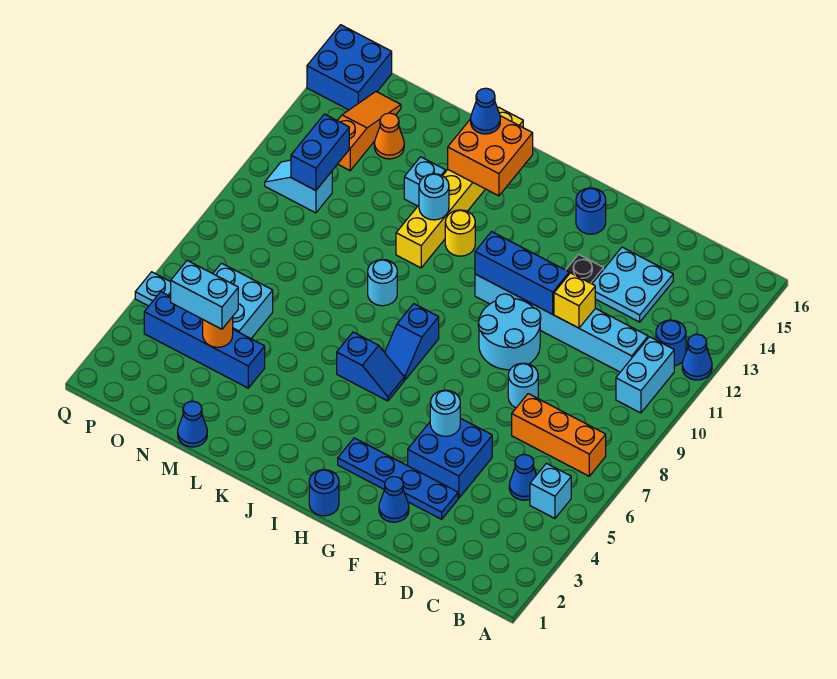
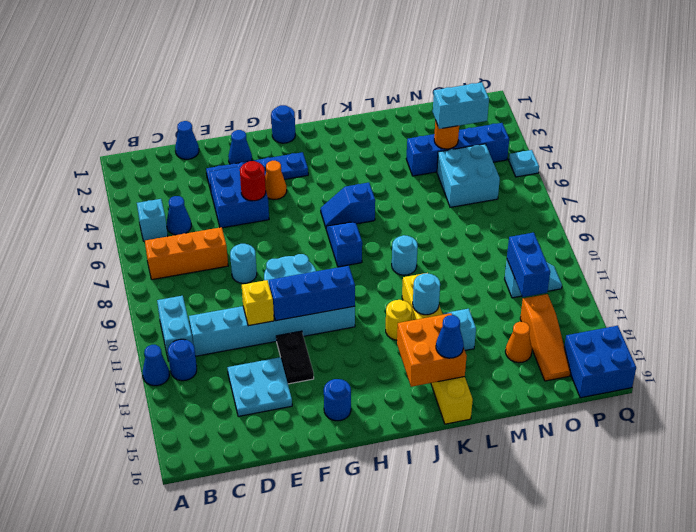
cyan 1x1 round brick [430,390,460,436] -> red 1x1 round brick [240,161,266,201]
none -> orange 1x1 cone [265,161,287,200]
blue 1x1 cone [178,401,207,447] -> blue 1x1 cone moved to [175,121,199,159]

